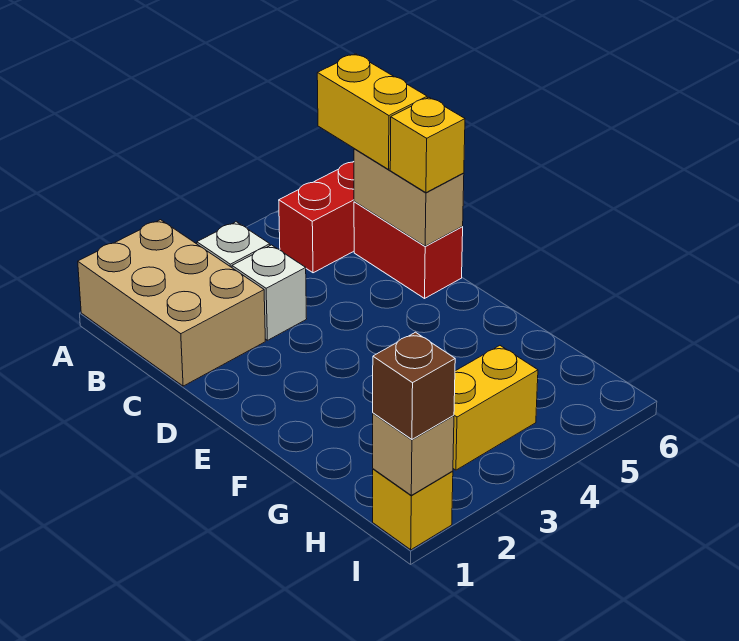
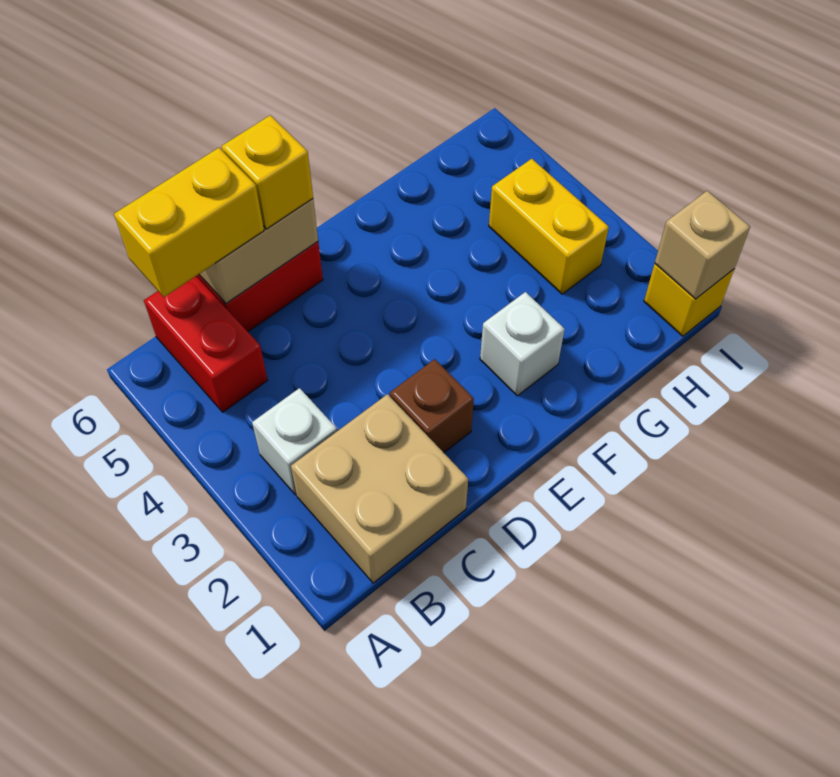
tan 2x3 brick [78,220,265,386] -> tan 2x2 brick [291,394,468,583]
white 1x1 brick [232,245,307,340] -> white 1x1 brick moved to [480,292,565,396]
brown 1x1 brick [373,332,455,439] -> brown 1x1 brick moved to [390,359,474,453]

